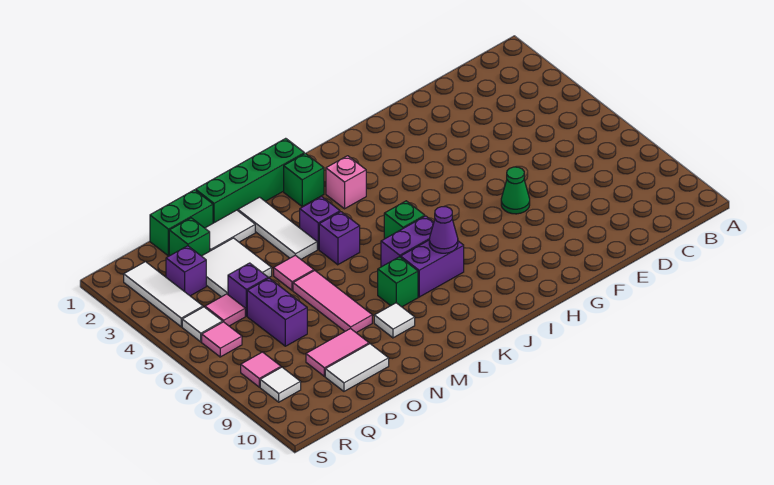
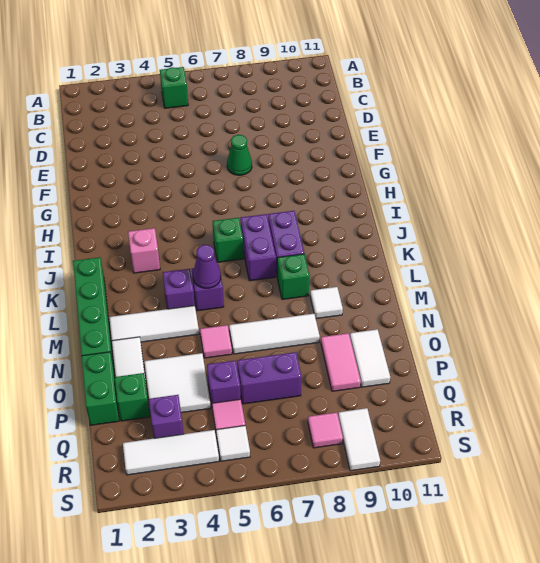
purple 1x1 cone [429,207,458,253] -> purple 1x1 cone moved to [193,245,221,288]
green 1x1 brick [284,153,324,206] -> green 1x1 brick moved to [160,67,188,108]
pink 1x3 tile [293,271,372,333] -> white 1x3 tile [229,314,320,354]
pink 1x1 tile [202,322,242,357] -> none
white 1x1 tile [260,367,301,402] -> white 1x2 tile [338,408,380,471]

